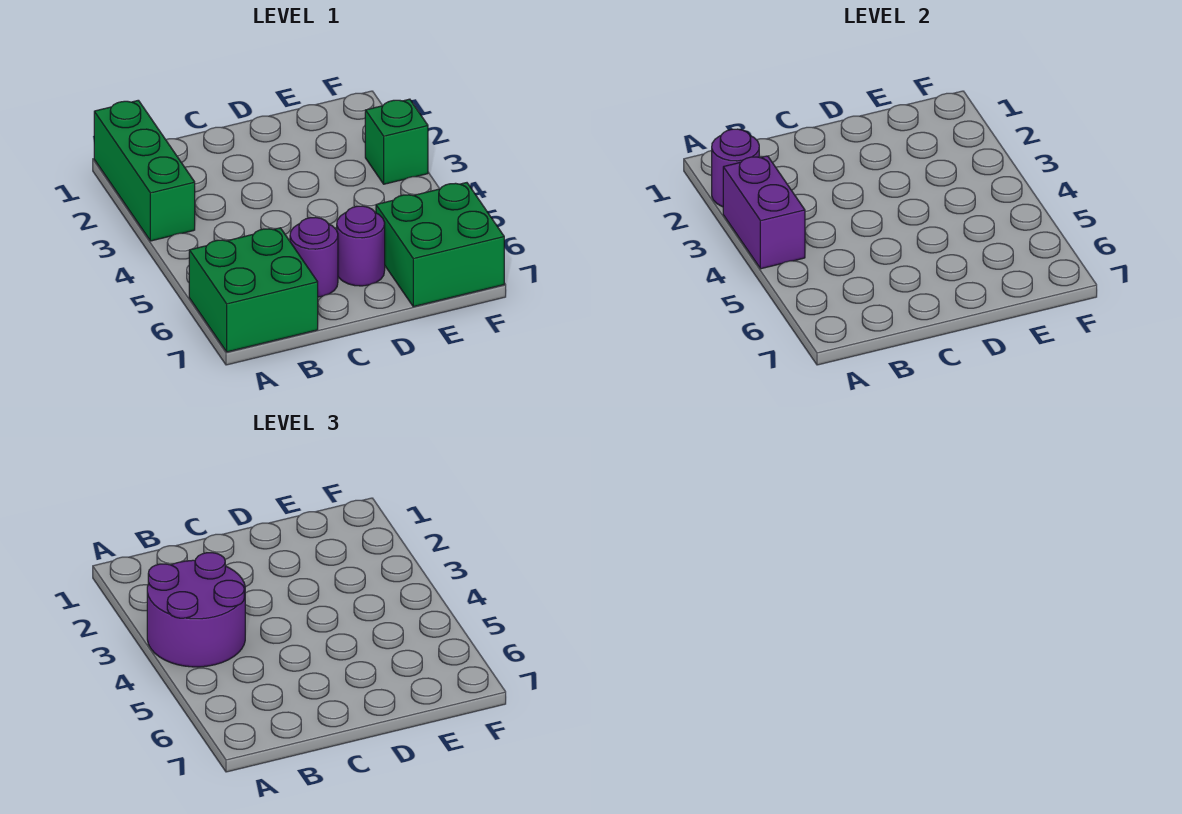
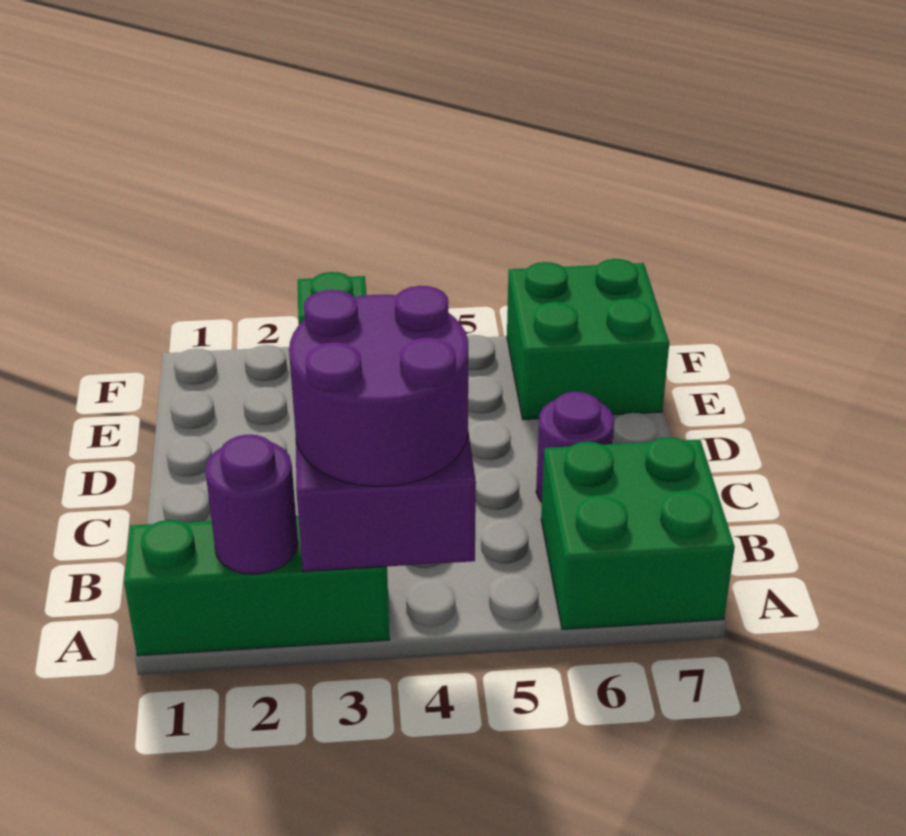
purple 1x1 round brick [337,206,385,286] -> none

